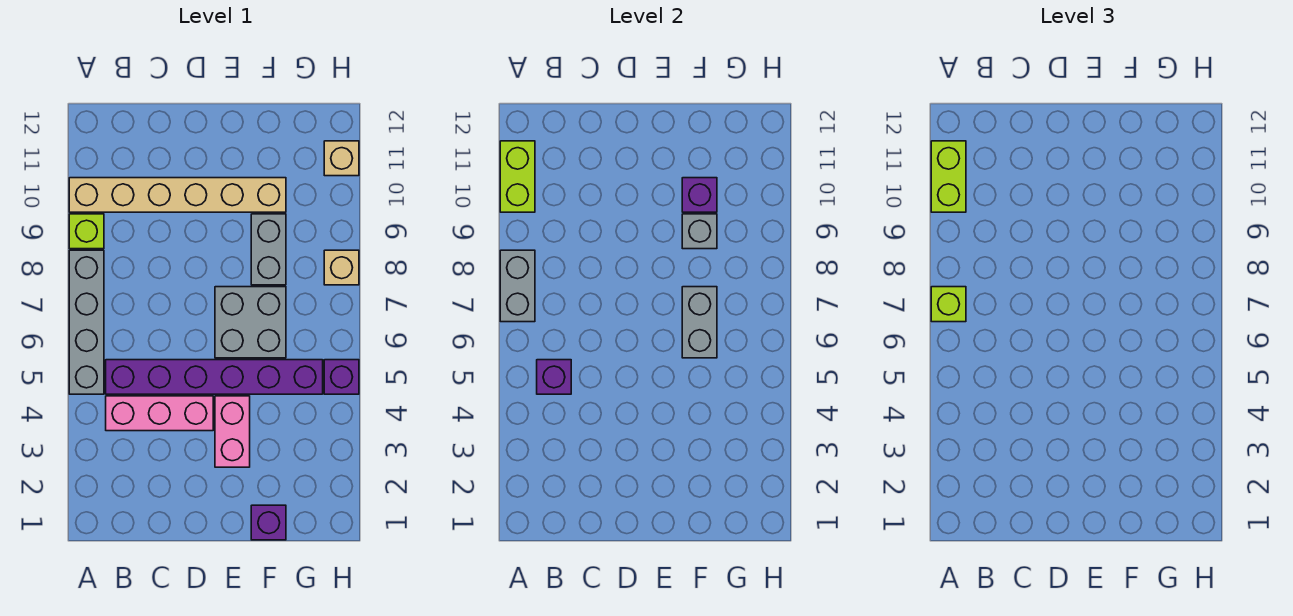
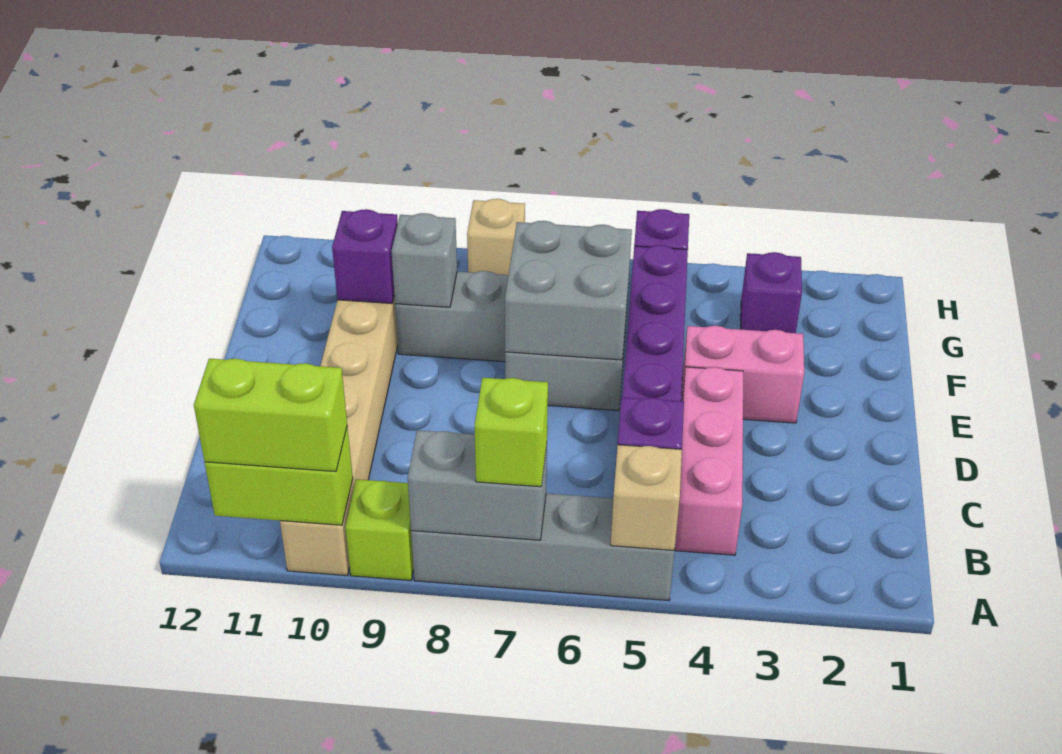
purple 1x1 brick [251,505,286,540] -> purple 1x1 brick moved to [741,252,802,333]
grey 1x2 brick [682,287,717,358] -> grey 2x2 brick [505,221,632,360]
tan 1x1 brick [324,141,359,176] -> tan 1x1 brick moved to [611,445,682,550]

